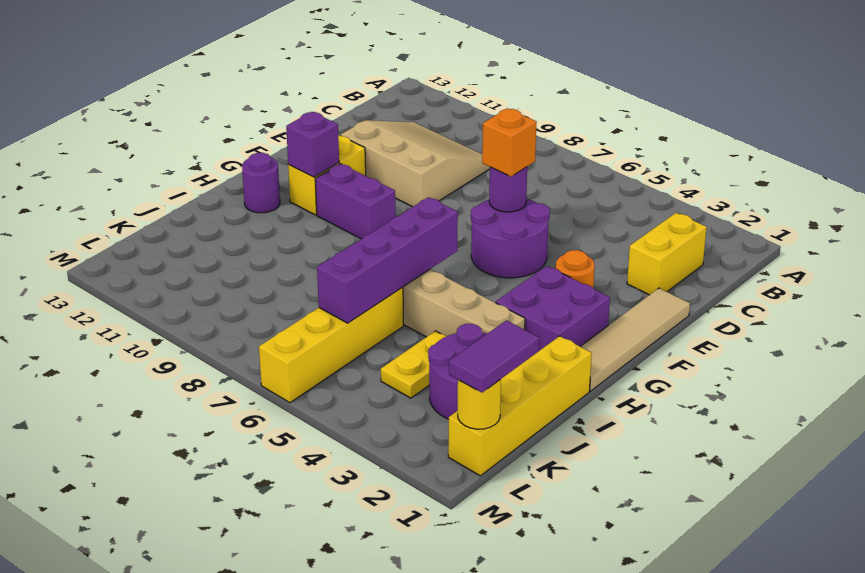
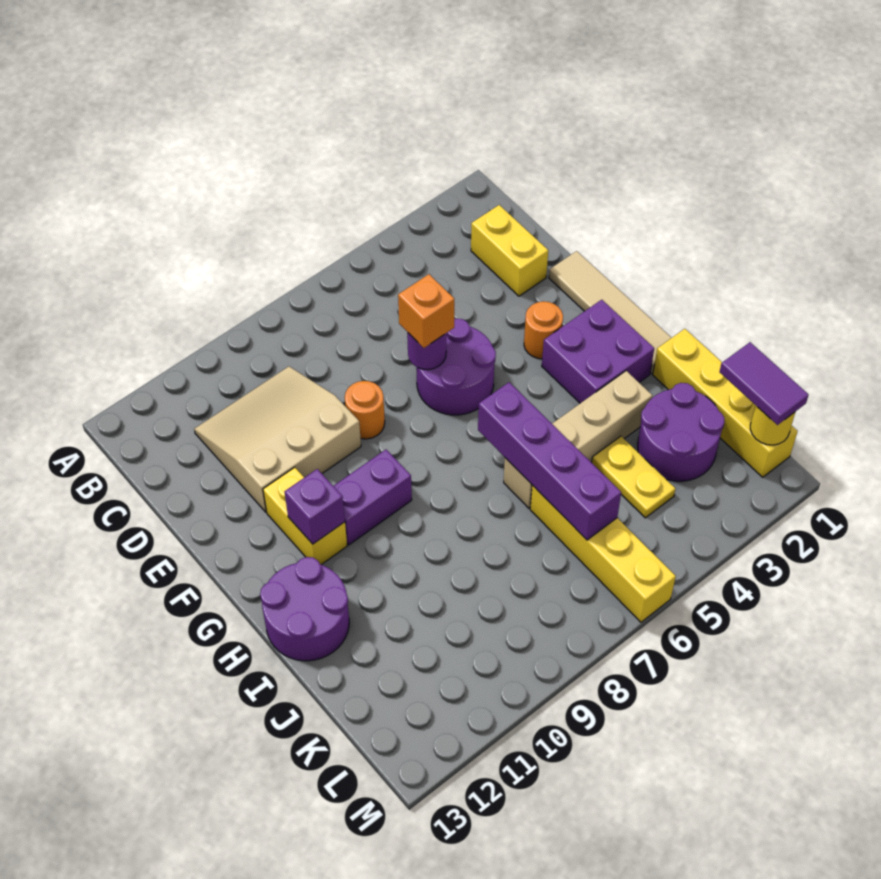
none -> orange 1x1 round brick [345,381,385,439]
purple 1x1 round brick [242,153,280,213] -> purple 2x2 round brick [260,557,349,661]

